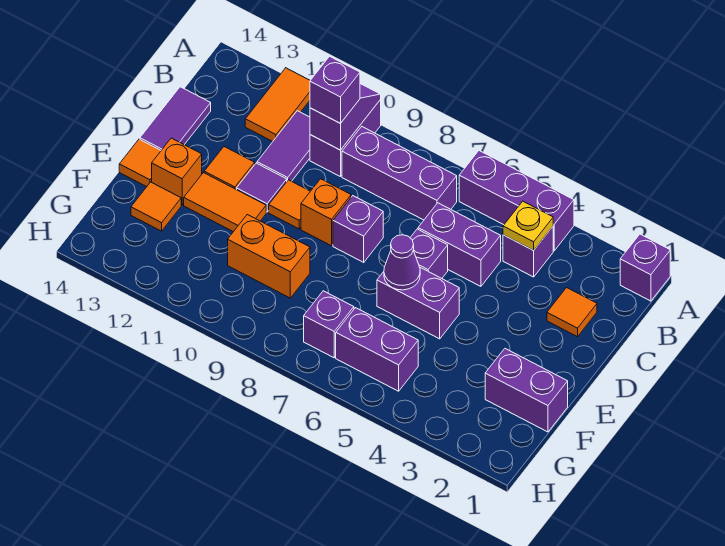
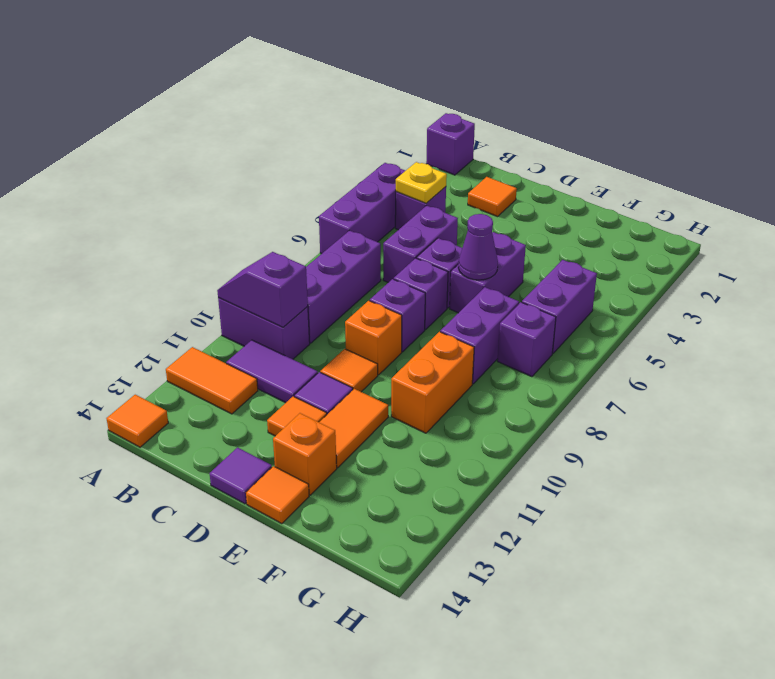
purple 1x1 brick [310,56,360,123] -> purple 1x1 brick moved to [394,258,448,330]
purple 1x2 tile [140,87,211,150] -> purple 1x1 tile [209,448,272,504]
purple 1x2 brick [485,349,568,432] -> purple 1x2 brick moved to [440,287,519,384]
orange 1x1 tile [131,182,181,231] -> orange 1x1 tile moved to [107,395,168,447]

